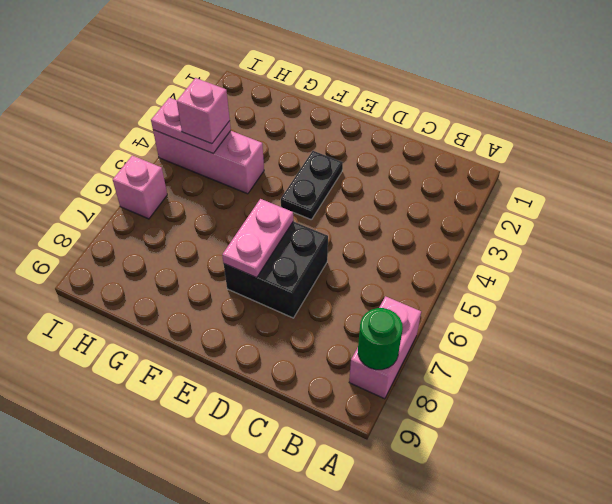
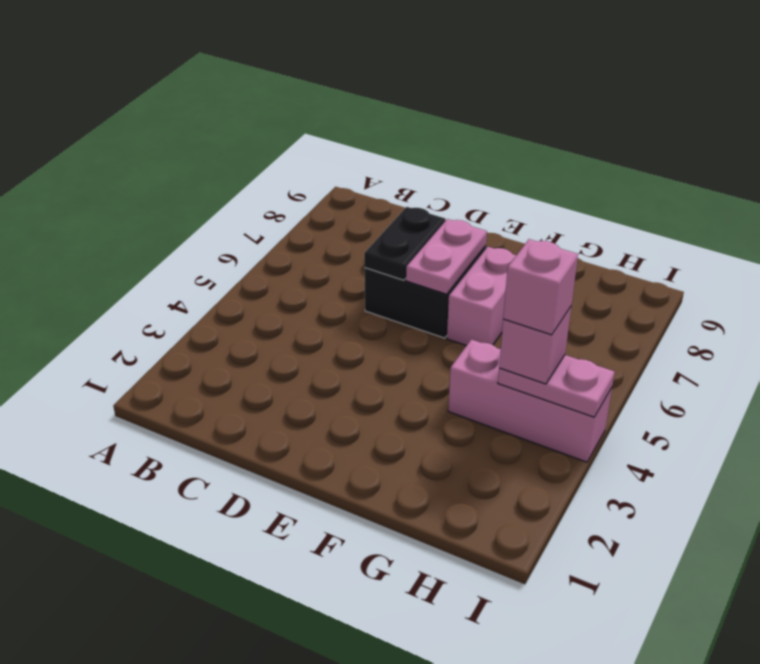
pink 1x2 brick [349,296,421,399] -> pink 1x2 brick moved to [447,247,516,346]
green 1x1 round brick [358,308,403,370] -> none
black 1x2 plate [281,151,343,220] -> black 1x2 plate moved to [364,207,445,280]
pink 1x1 brick [113,156,167,219] -> pink 1x1 brick moved to [503,239,578,335]

